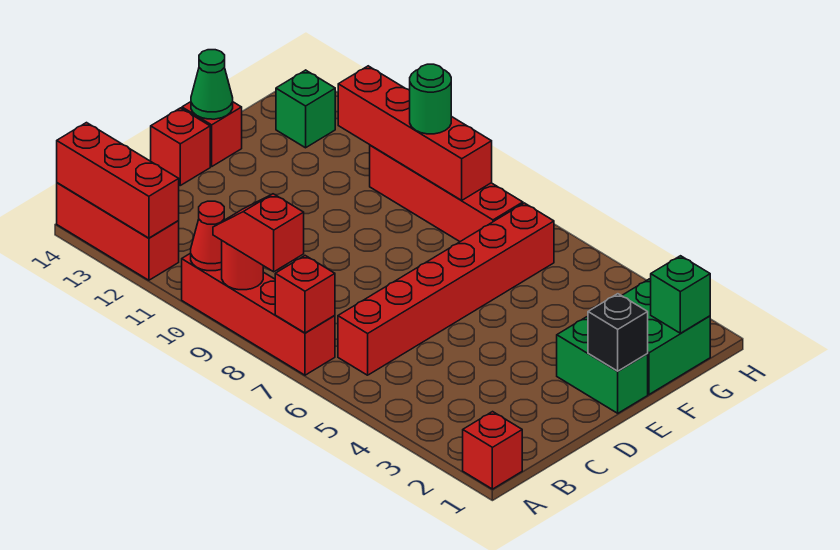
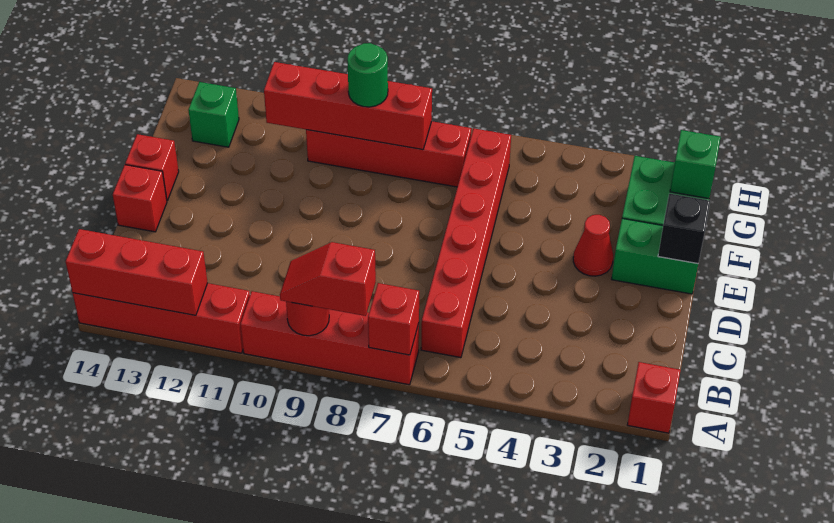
red 1x1 cone [191,201,224,271] -> red 1x1 cone moved to [573,215,613,276]
red 1x3 brick [57,183,179,280] -> red 1x4 brick [73,283,250,353]
green 1x1 cone [191,50,233,119] -> none

